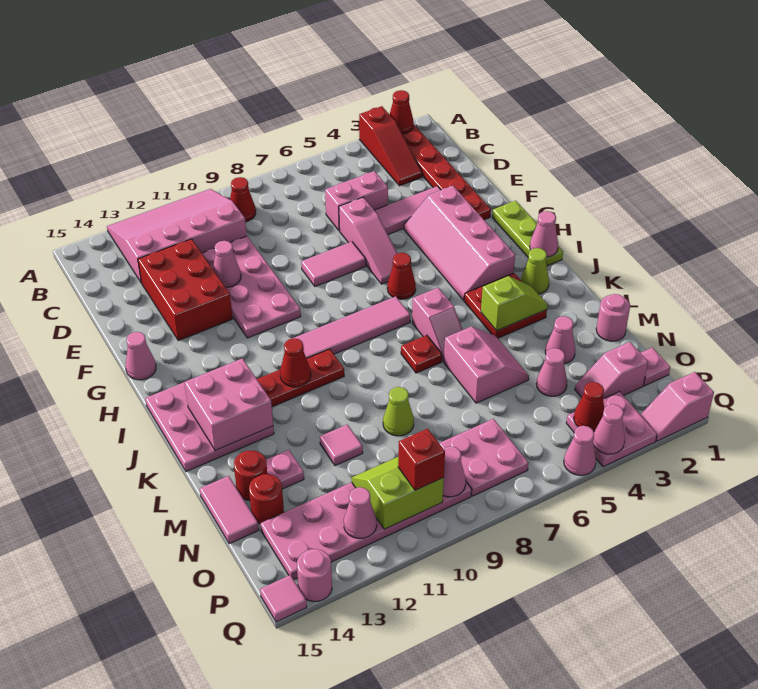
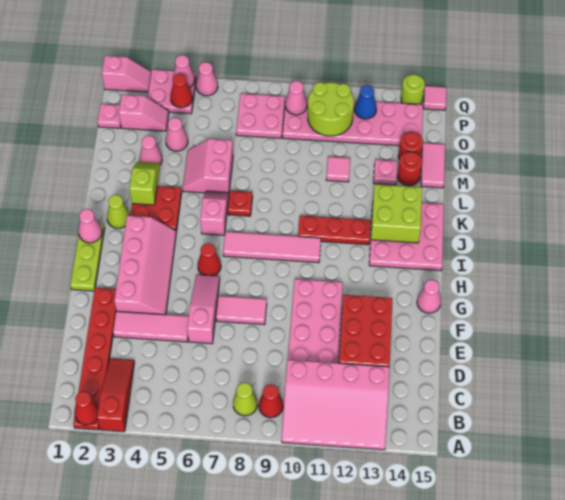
pink 1x2 brick [325,171,388,231] -> none
pink 1x1 cone [213,241,241,287] -> none
red 1x1 cone [280,338,311,387] -> none
pink 2x2 brick [184,358,273,451] -> lime 2x2 brick [371,184,422,243]
lime 1x2 slope [481,276,547,331] -> lime 1x2 slope turned to [129,162,160,205]
pink 1x1 round brick [596,294,630,341] -> none
lime 1x1 cone [383,387,414,436] -> lime 1x1 cone moved to [233,383,258,416]
lime 2x2 slope [351,457,444,529] -> lime 2x2 round brick [308,82,354,136]
red 1x1 brick [398,429,445,490] -> none
pink 1x1 cone [344,487,377,538] -> blue 1x1 cone [354,85,377,119]
pink 1x1 round brick [297,549,332,602] -> lime 1x1 round brick [401,74,425,104]

